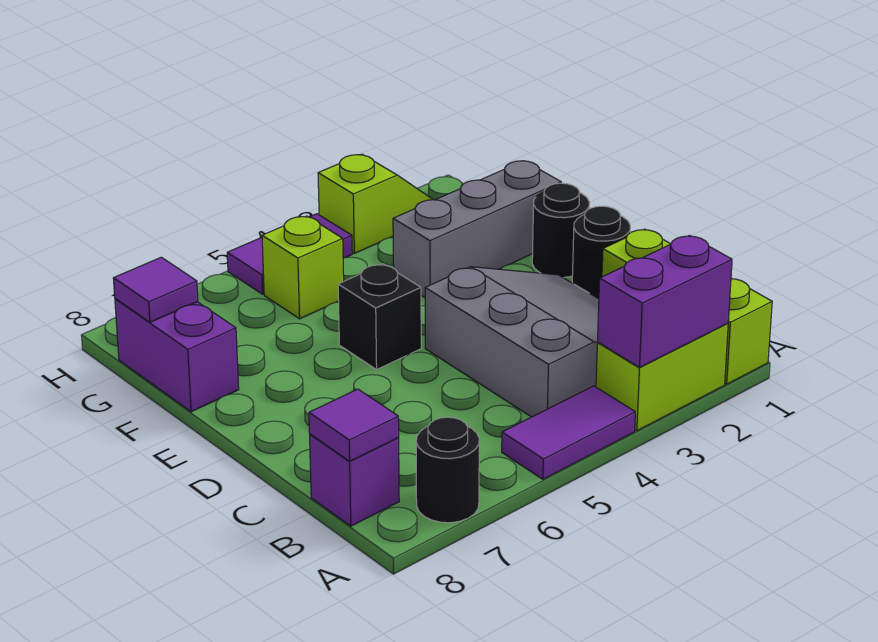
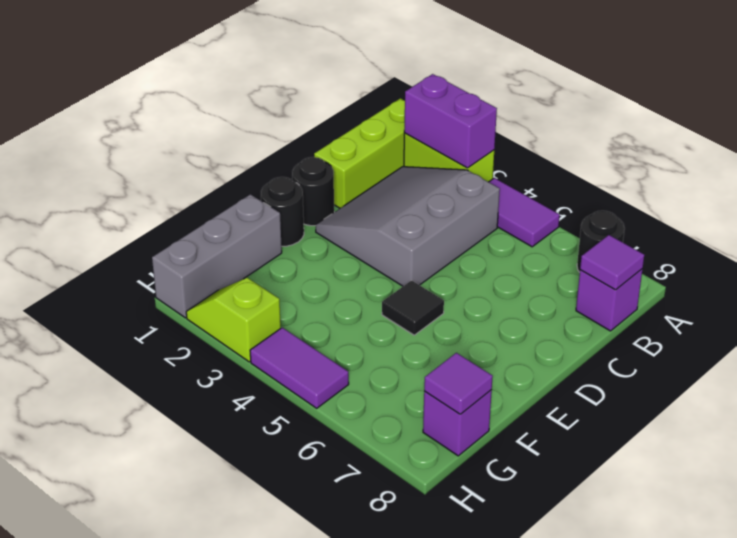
black 1x1 brick [338,264,421,370] -> black 1x1 tile [382,280,444,335]
grey 1x3 brick [393,161,561,298] -> grey 1x3 brick turned to [152,194,282,318]
purple 1x2 brick [115,299,239,412] -> purple 1x1 brick [423,390,492,456]
lime 1x1 brick [262,216,344,319] -> none

